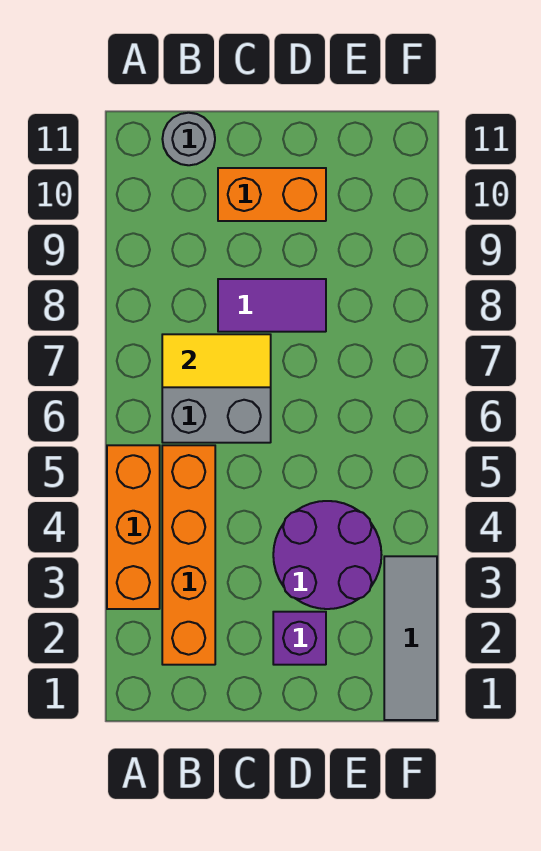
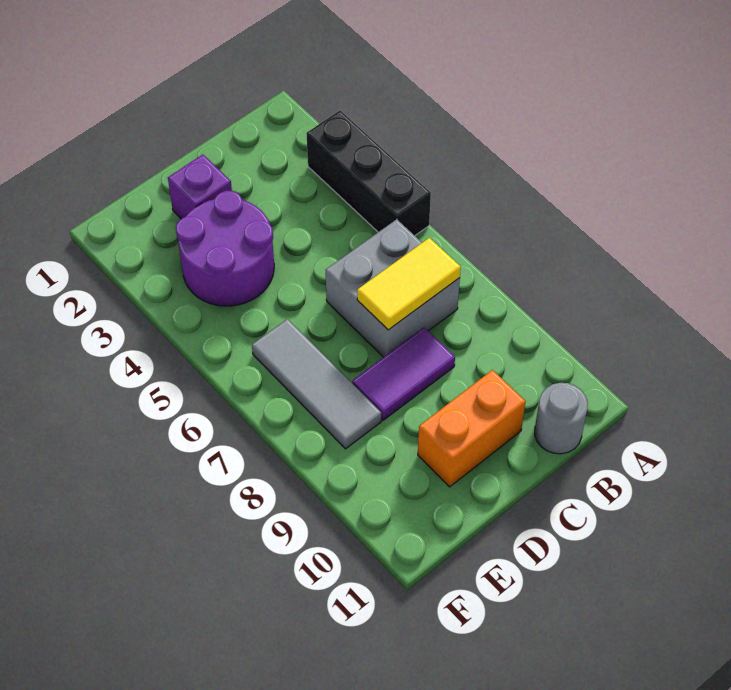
orange 1x3 brick [107,445,160,609] -> black 1x3 brick [306,111,431,236]
orange 1x4 brick [162,445,215,665] -> none
grey 1x3 tile [384,556,437,720] -> grey 1x3 tile moved to [252,319,381,449]

